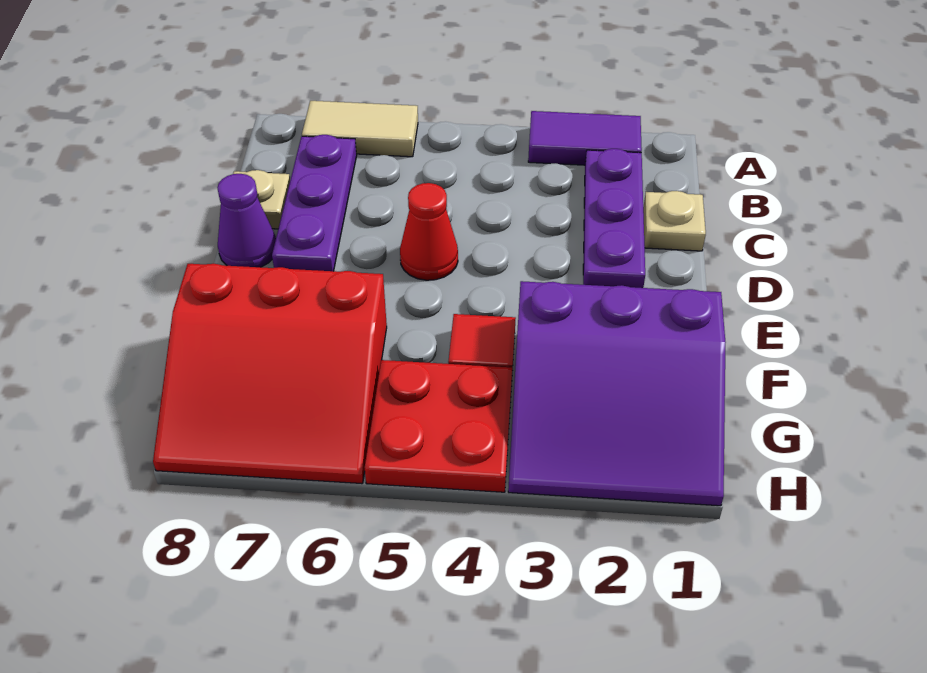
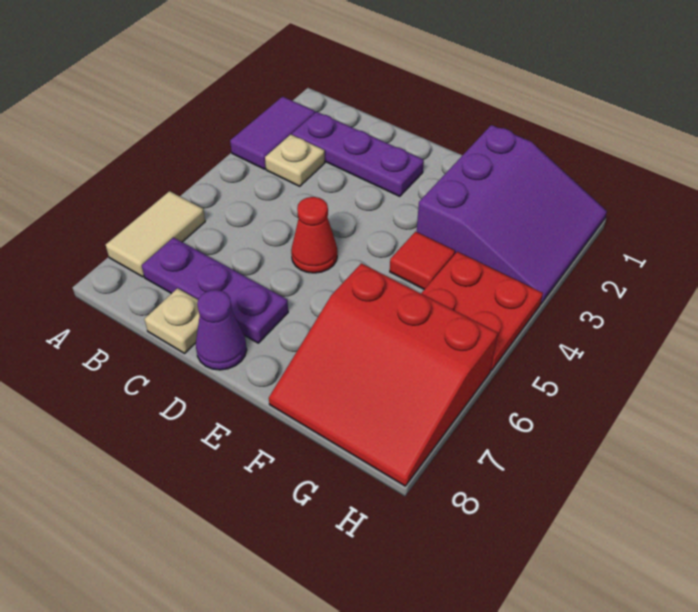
tan 1x1 plate [643,191,706,251] -> tan 1x1 plate moved to [265,135,325,186]
red 3x3 slope [153,264,387,484] -> red 3x3 slope turned to [269,263,498,486]

